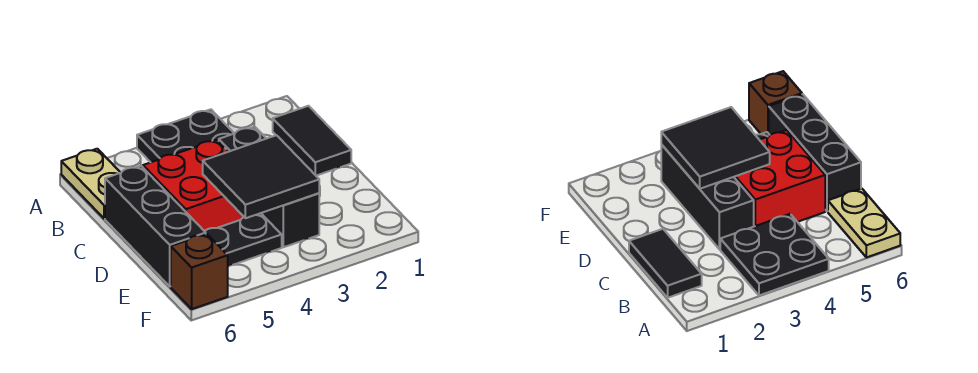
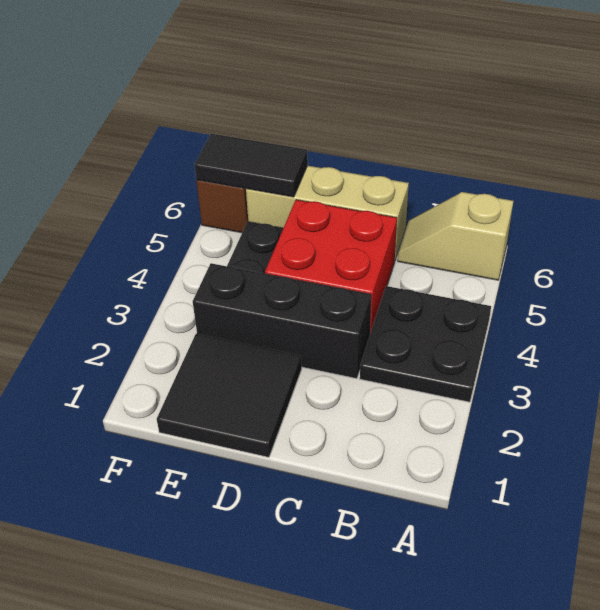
tan 1x2 plate [61,149,121,219] -> tan 1x2 slope [398,192,513,280]
black 1x2 tile [273,106,351,176] -> black 1x2 tile moved to [195,134,308,197]
black 1x3 brick [105,166,206,286] -> tan 1x3 brick [246,166,409,260]
black 2x2 tile [203,135,319,218] -> black 2x2 tile moved to [157,334,302,457]

